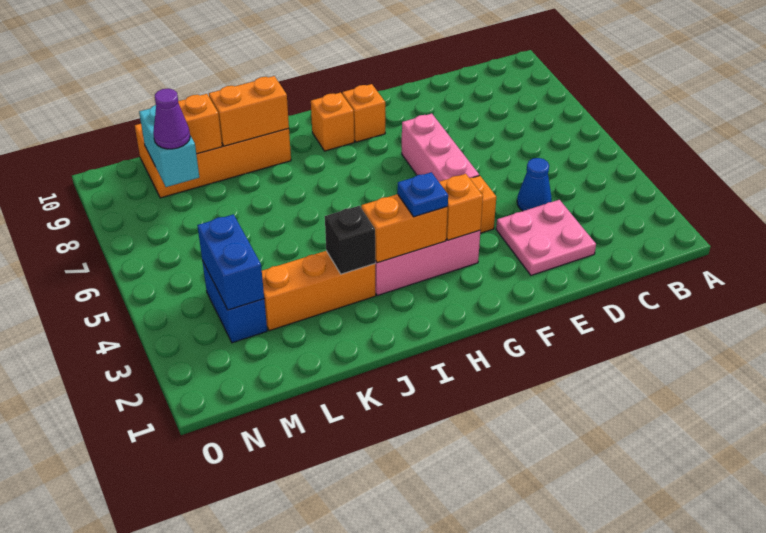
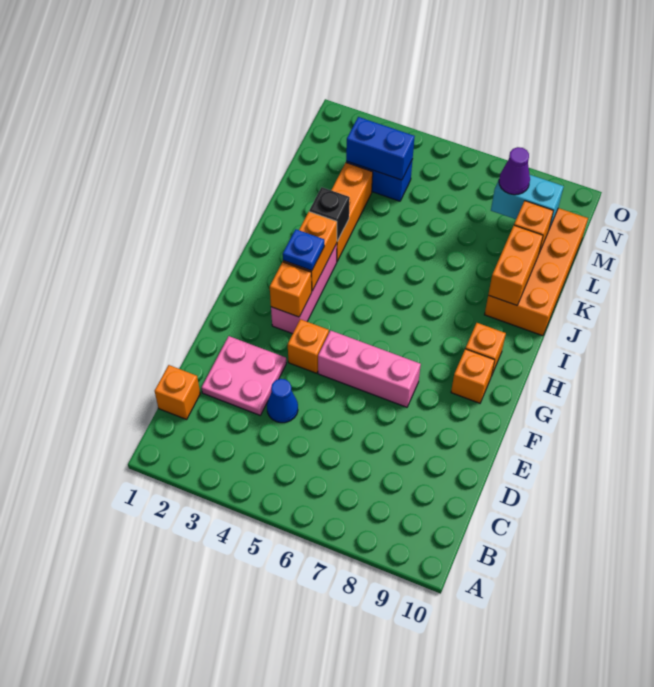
none -> orange 1x1 brick [155,365,200,419]

